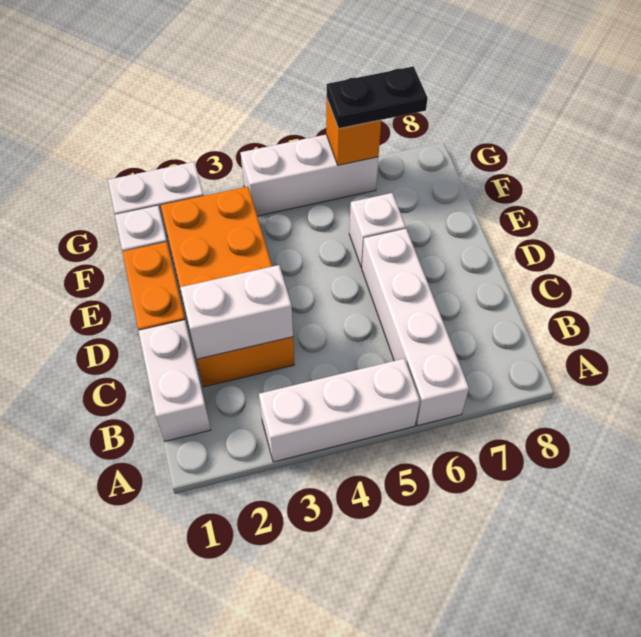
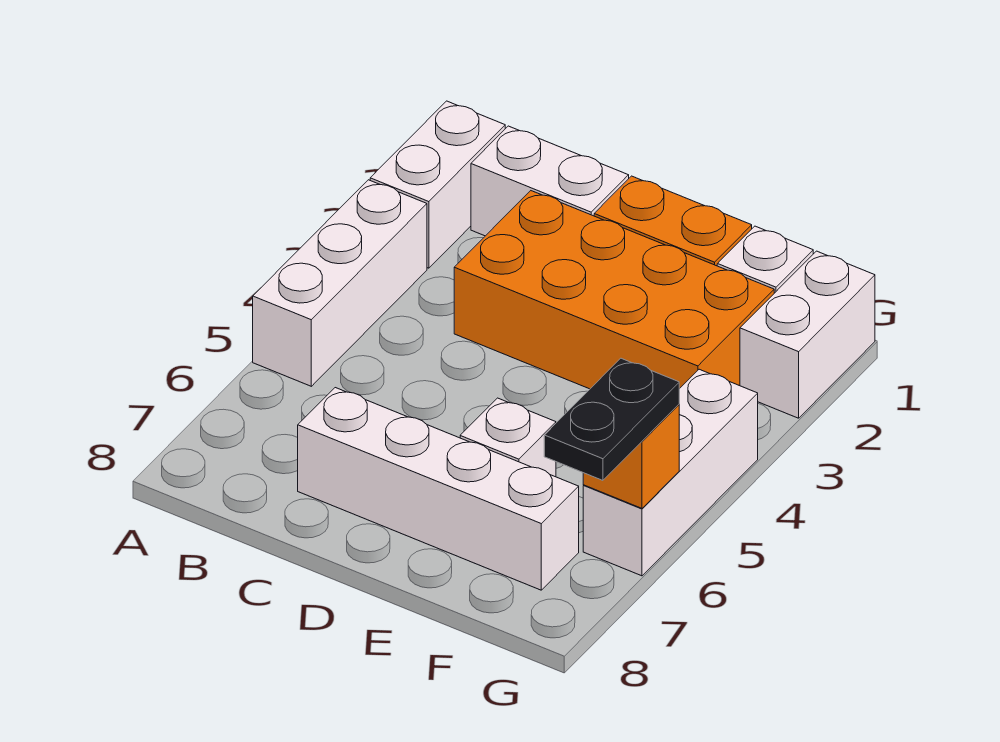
white 1x4 brick [362,229,469,426] -> white 1x4 brick moved to [298,388,579,590]
white 1x2 brick [180,265,293,359] -> white 1x2 brick moved to [370,101,505,268]

